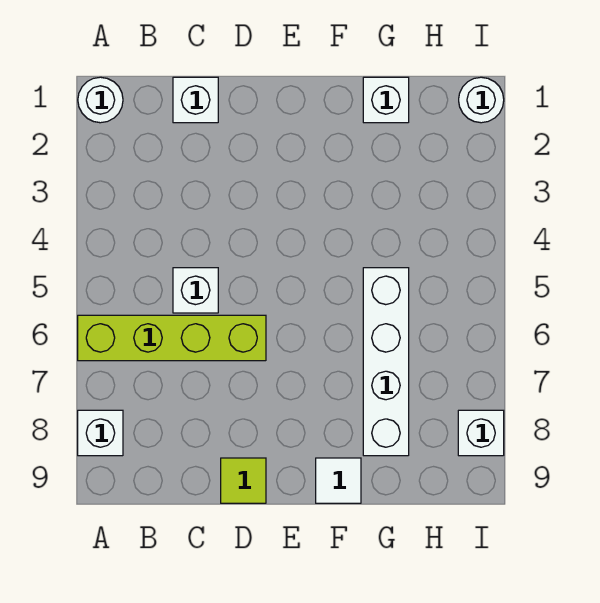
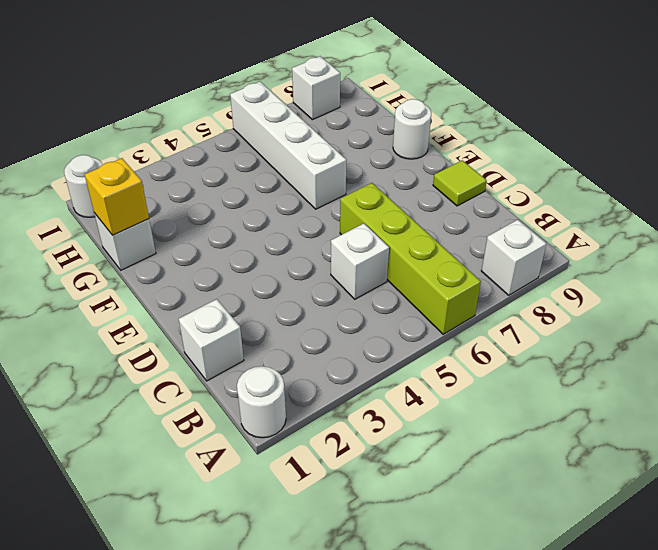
white 1x1 tile [316,458,361,503] -> white 1x1 round brick [393,99,431,159]
none -> yellow 1x1 brick [85,158,149,235]
white 1x4 brick [363,268,409,456] -> white 1x4 brick turned to [230,82,346,209]

